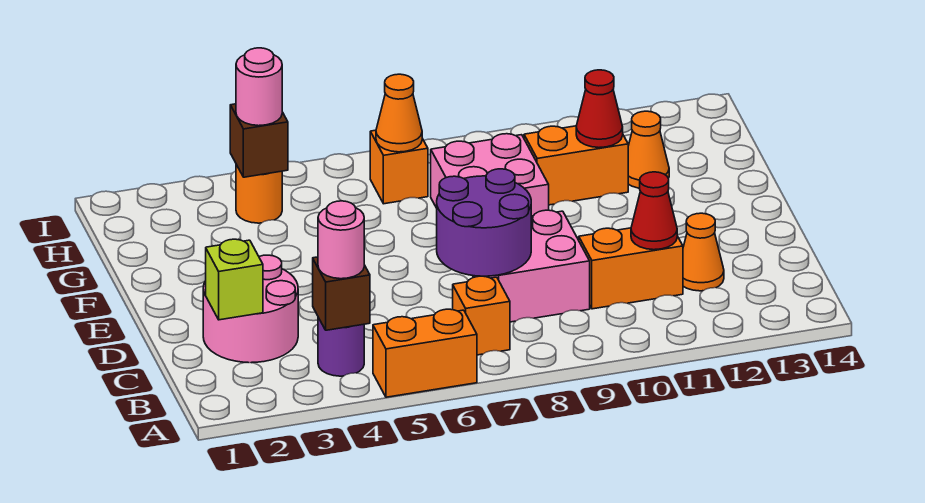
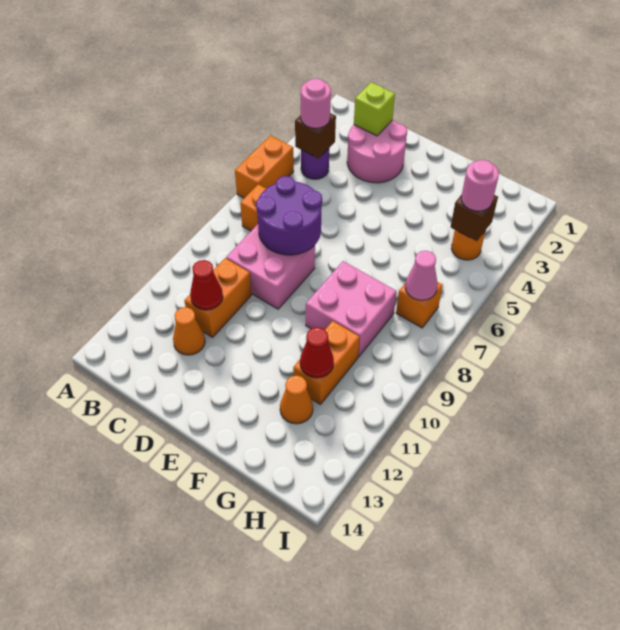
orange 1x1 cone [376,74,422,152] -> pink 1x1 cone [405,251,438,300]

